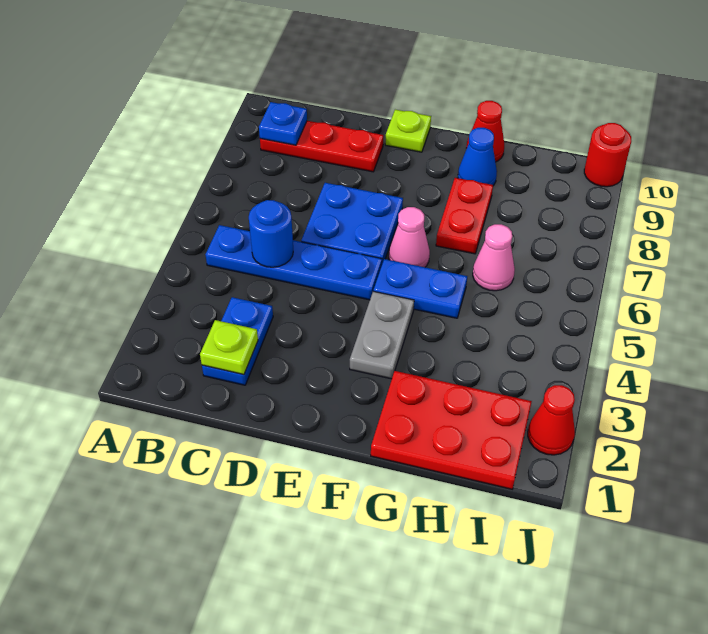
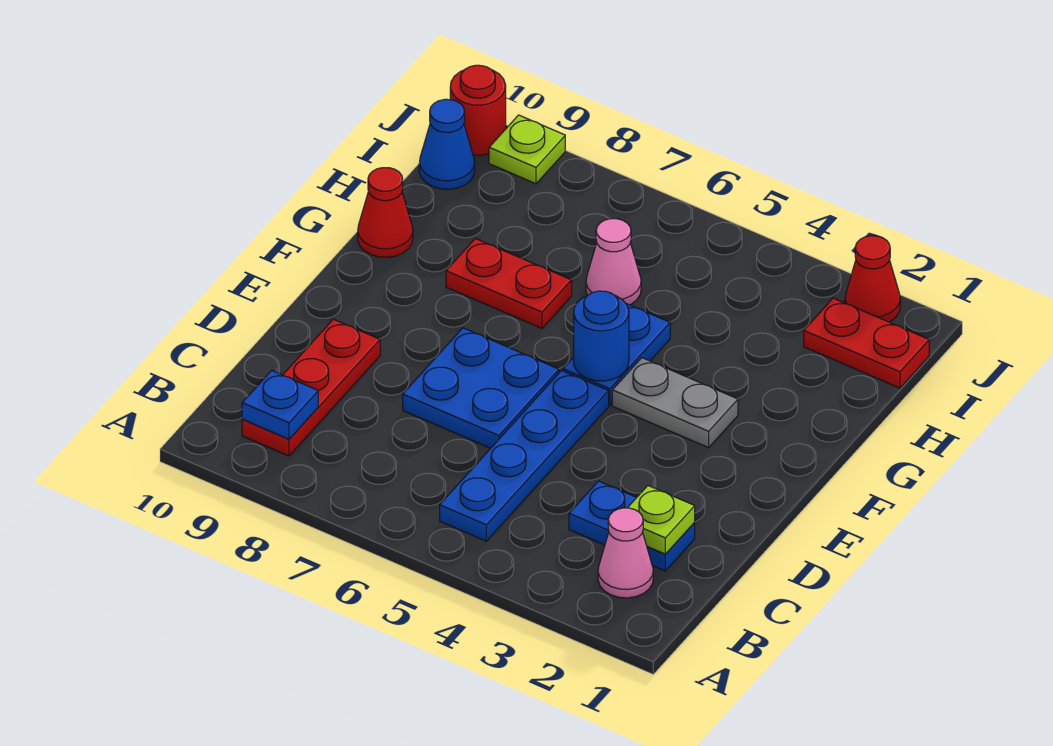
blue 1x1 round brick [249,200,293,267] -> blue 1x1 round brick moved to [574,291,629,381]
lime 1x1 plate [385,110,431,152] -> lime 1x1 plate moved to [489,115,565,184]
pink 1x1 cone [389,207,430,267] -> pink 1x1 cone moved to [598,508,653,598]
red 2x3 plate [371,371,532,489] -> red 1x2 plate [804,298,929,388]
blue 1x1 cone [458,128,497,186] -> blue 1x1 cone moved to [419,99,475,189]

